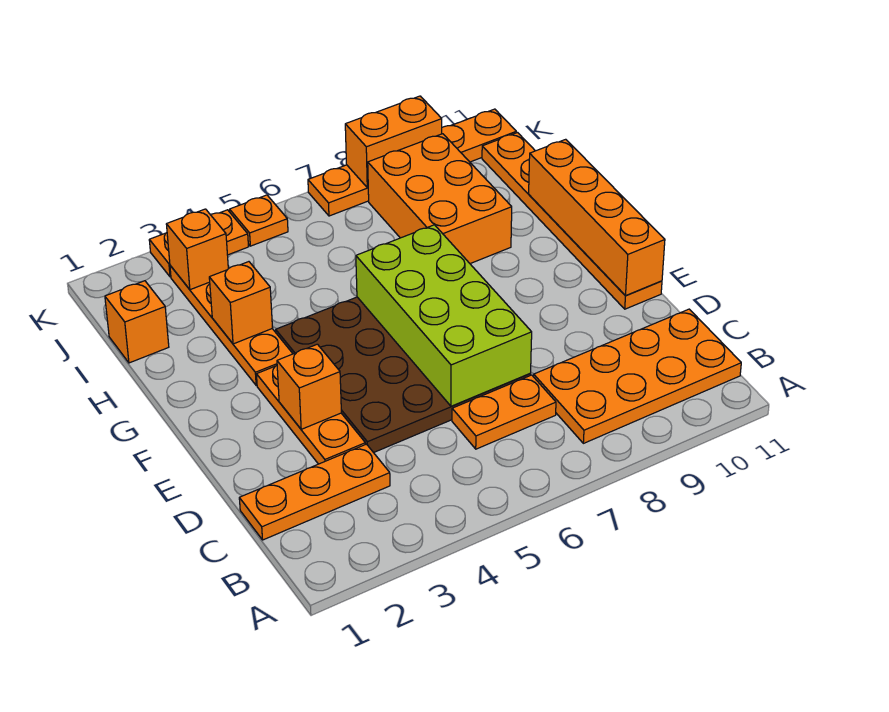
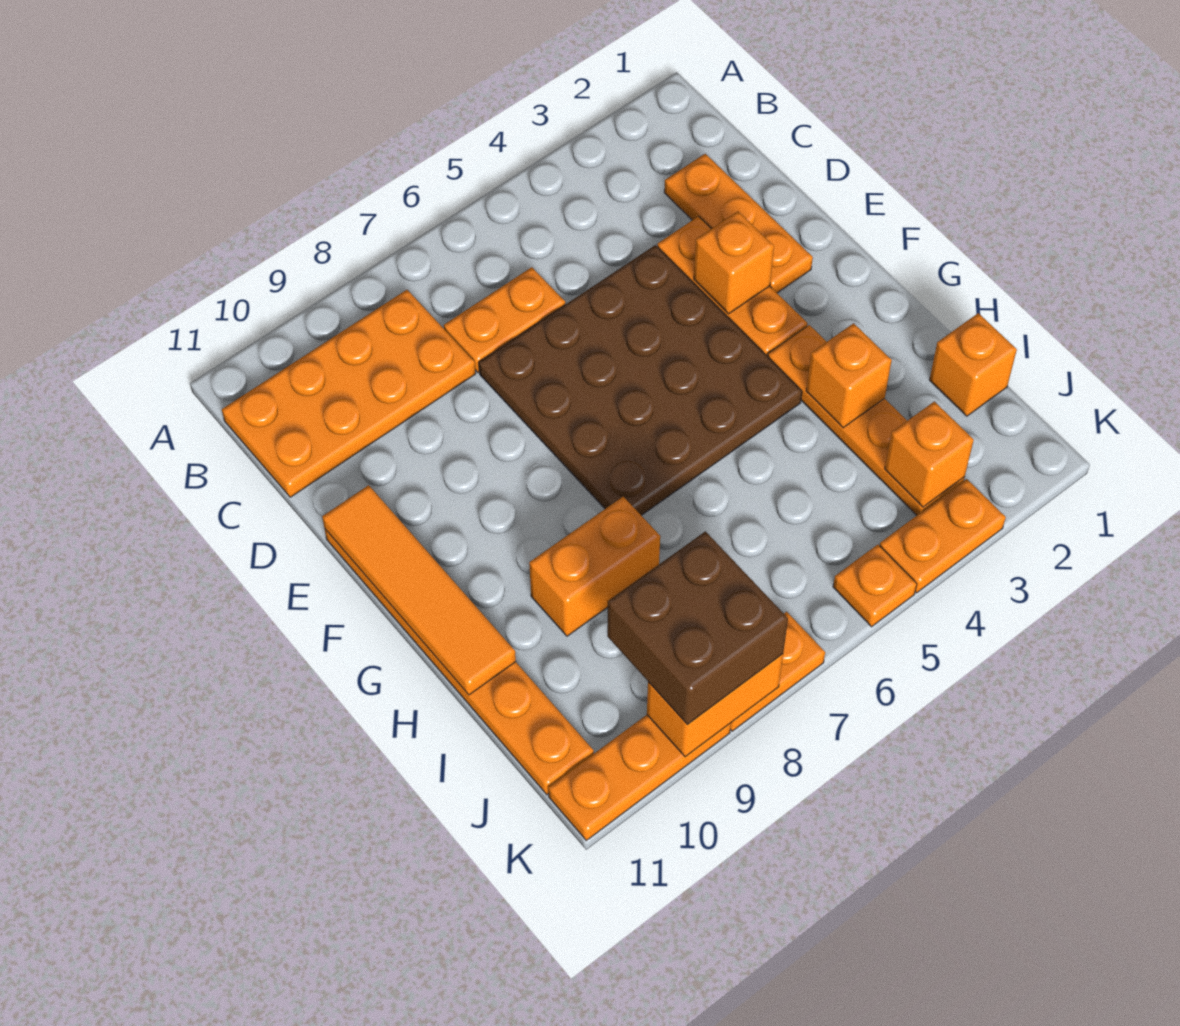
orange 1x3 plate [239,444,390,540] -> orange 1x3 plate turned to [664,154,813,293]
lime 2x4 brick [356,225,532,406] -> none
orange 1x4 brick [529,139,665,296] -> orange 1x4 tile [322,485,516,695]
orange 2x3 brick [368,134,512,264] -> orange 1x2 brick [529,497,660,636]
none -> brown 2x2 brick [607,531,788,725]

